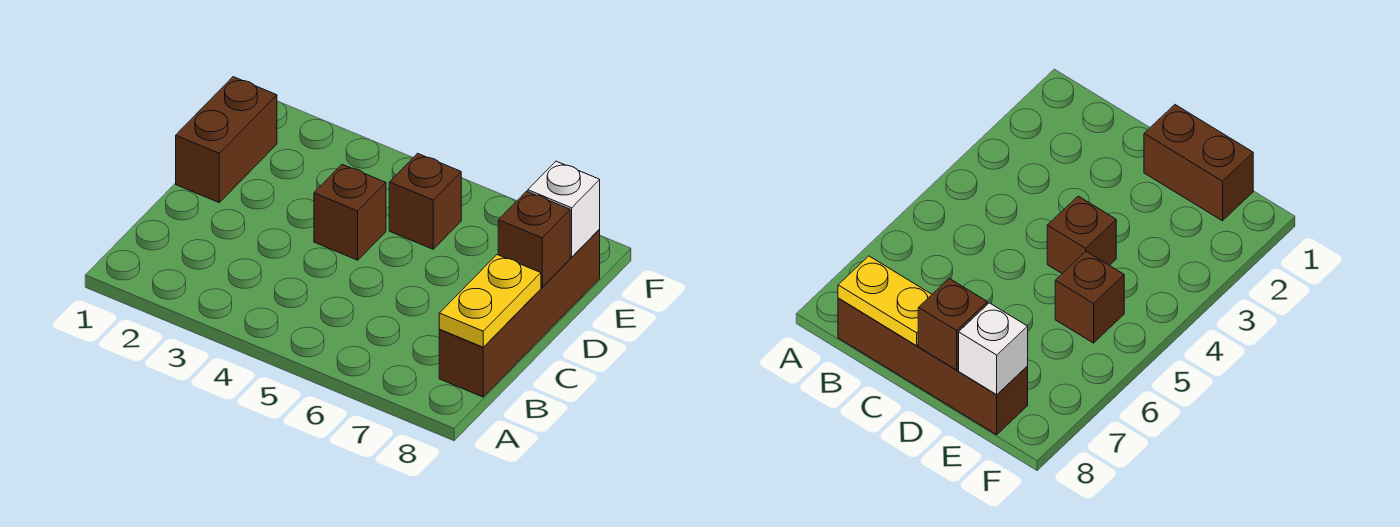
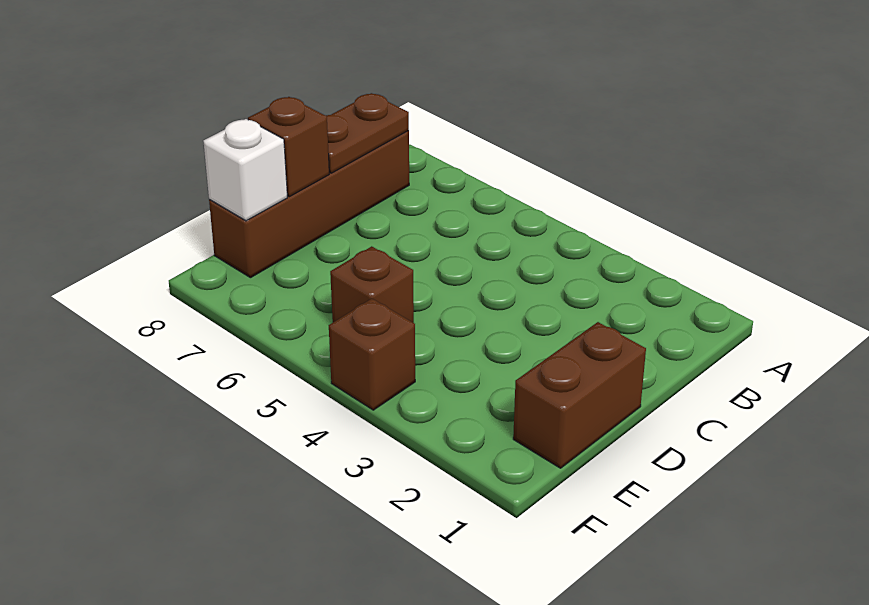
yellow 1x2 plate [439,255,541,347] -> brown 1x2 plate [326,93,409,173]
brown 1x1 brick [314,164,386,260] -> brown 1x1 brick moved to [329,298,415,410]

